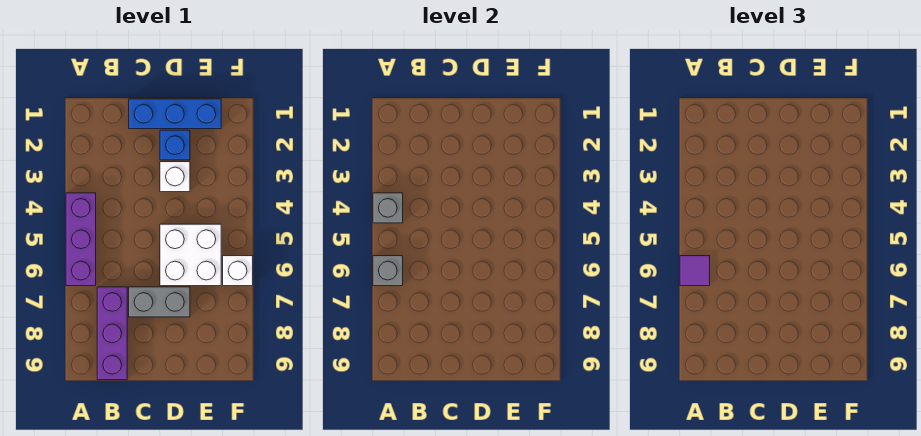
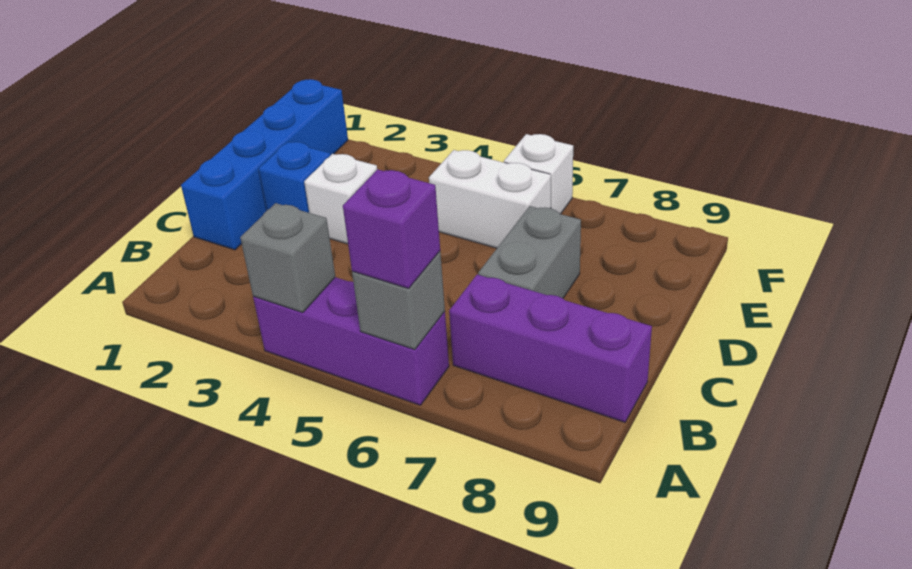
purple 1x1 tile [680,256,710,286] -> purple 1x1 brick [343,169,440,288]
blue 1x3 brick [129,99,221,129] -> blue 1x4 brick [181,79,348,250]
white 2x2 brick [160,224,221,286] -> white 1x2 brick [429,150,551,248]

